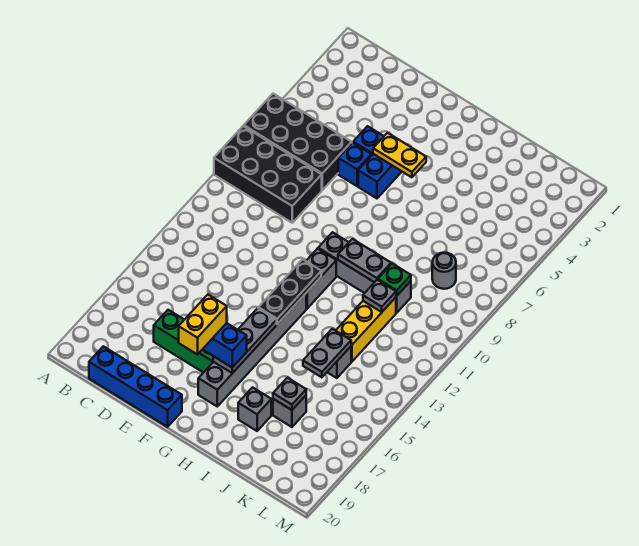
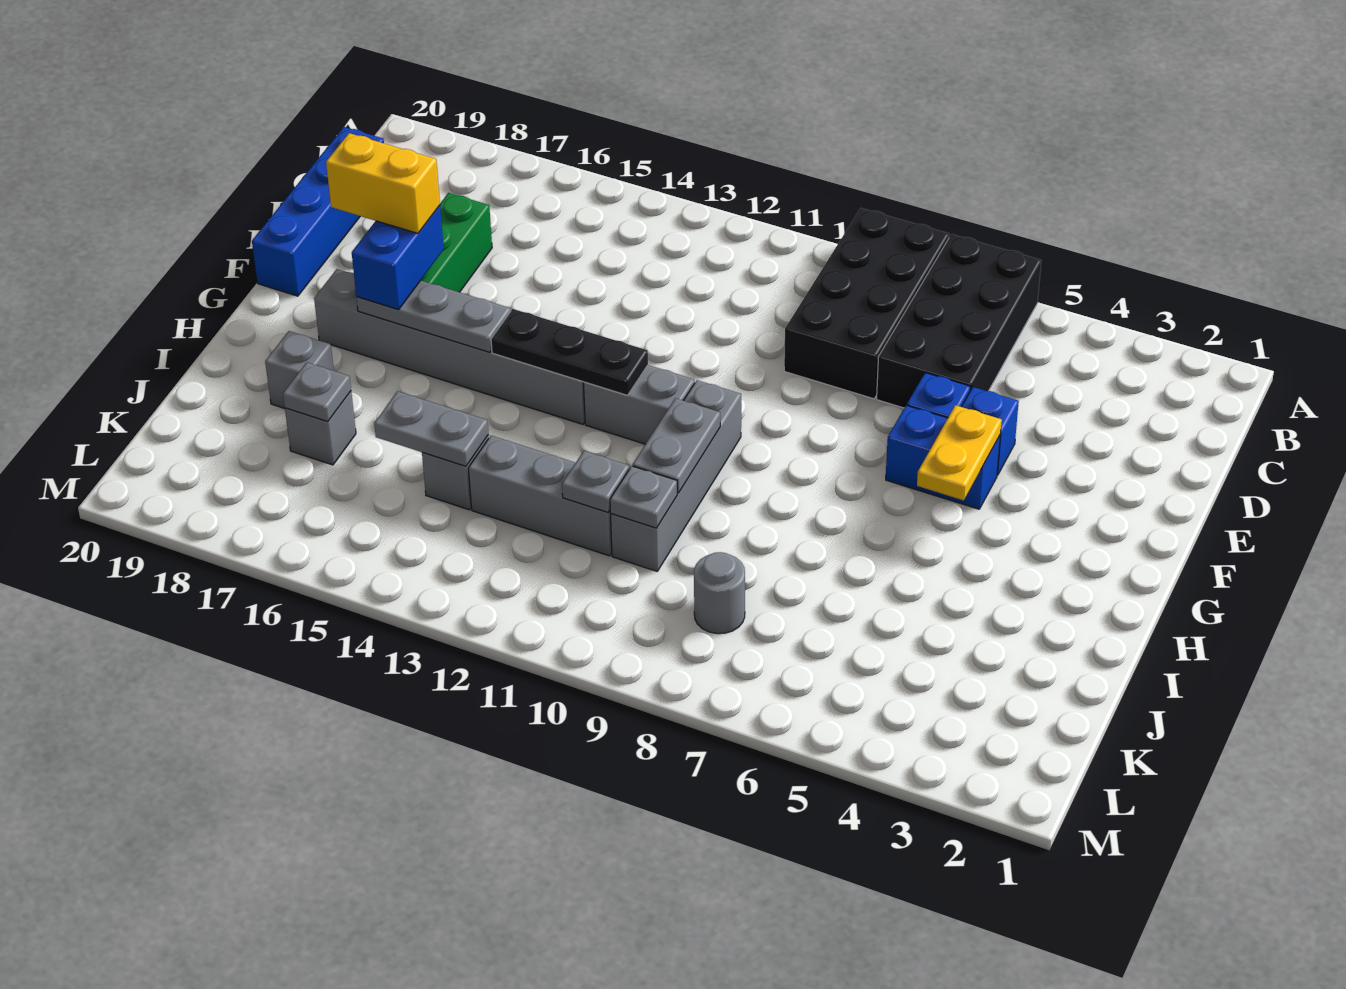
green 1x1 plate [378,264,411,296] -> grey 1x1 plate [610,466,678,528]
yellow 1x3 brick [336,297,396,362] -> grey 1x3 brick [468,436,612,556]

